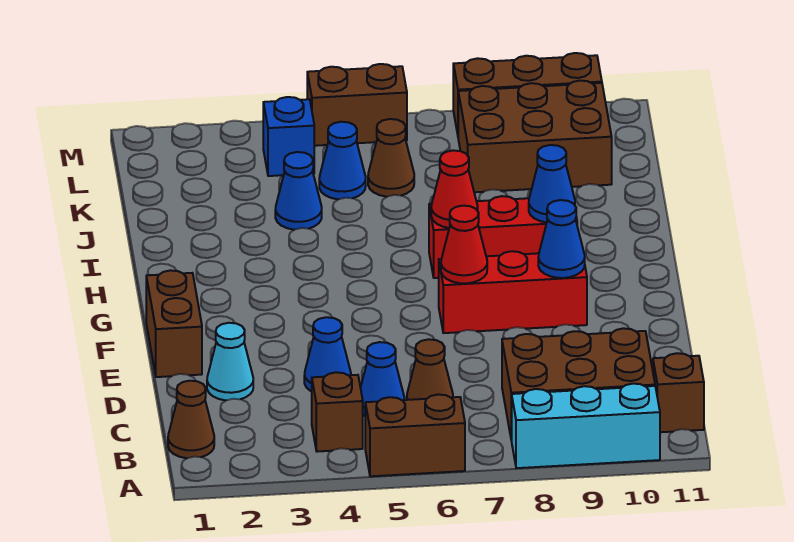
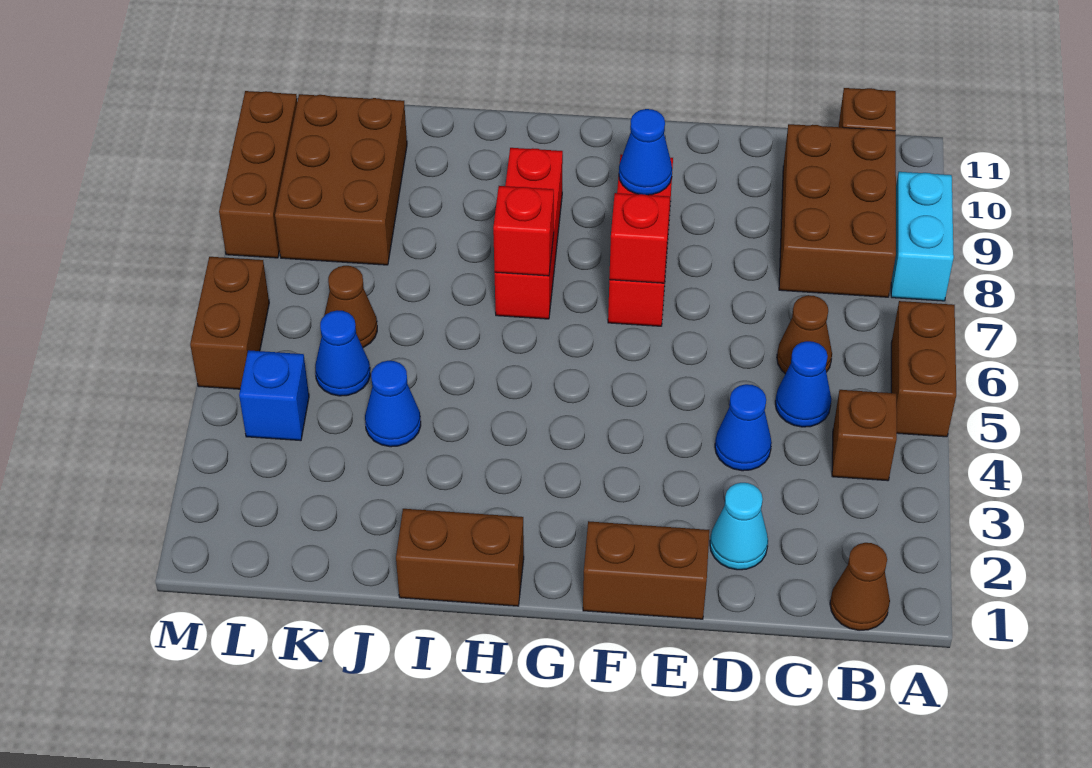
cyan 1x3 brick [512,384,660,468] -> cyan 1x2 brick [891,172,954,301]
red 1x1 cone [441,206,487,283] -> red 1x1 brick [609,193,670,283]
none -> brown 1x2 brick [396,509,524,606]
red 1x1 cone [431,150,478,228] -> red 1x1 brick [493,186,554,276]
blue 1x1 cone [529,145,575,223] -> none

